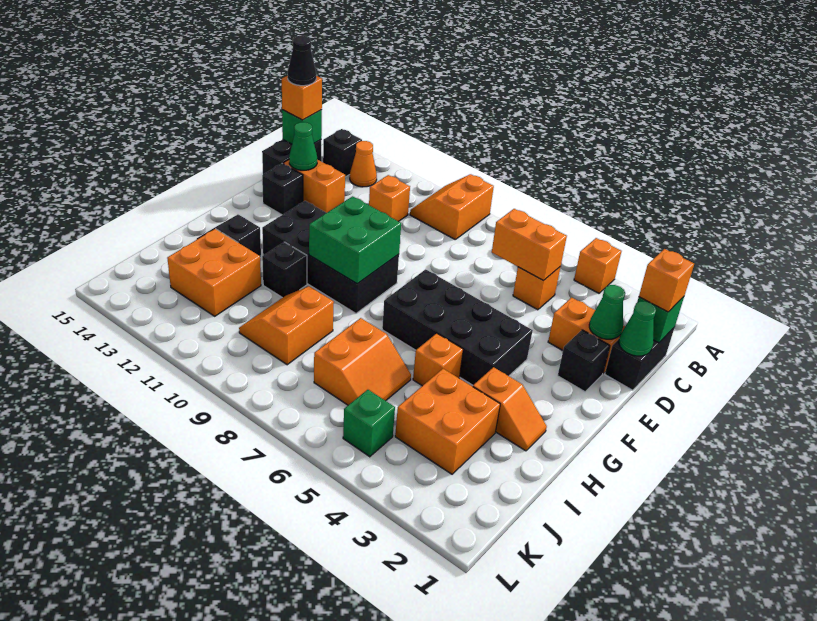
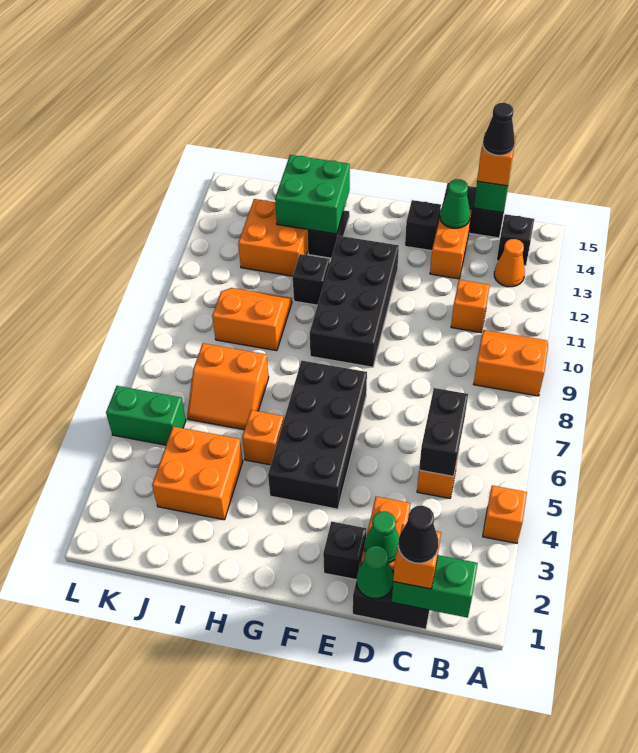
green 1x1 brick [637,297,684,343] -> green 1x2 brick [392,555,478,618]
none -> black 1x1 cone [398,506,439,563]
orange 1x2 brick [492,209,567,281] -> black 1x2 brick [419,388,468,477]
green 2x2 brick [309,196,401,284] -> green 2x2 brick moved to [275,155,350,234]
orange 1x2 slope [473,367,547,451] -> none
green 1x1 brick [343,390,395,457] -> green 1x2 brick [106,386,186,445]

